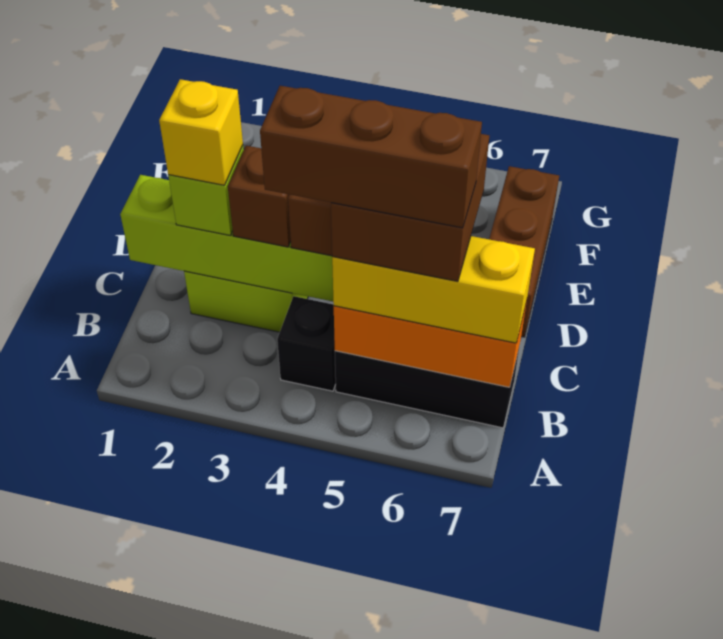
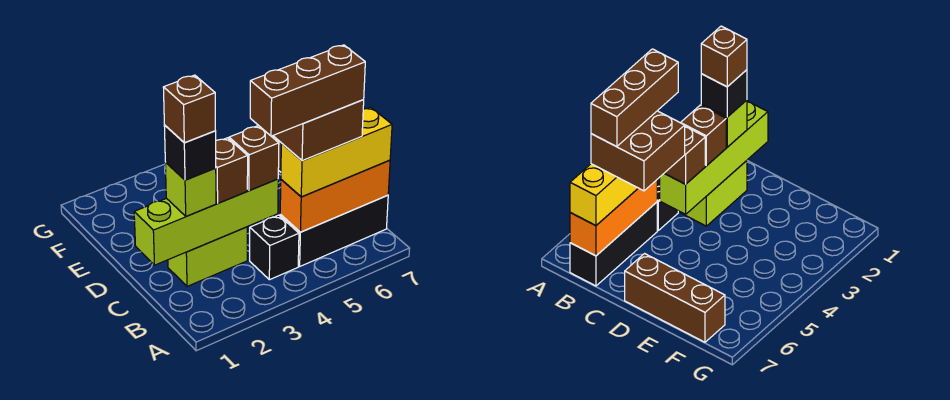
yellow 1x1 brick [159,79,243,185] -> black 1x1 brick [164,125,216,180]
none -> brown 1x1 brick [163,75,215,143]

